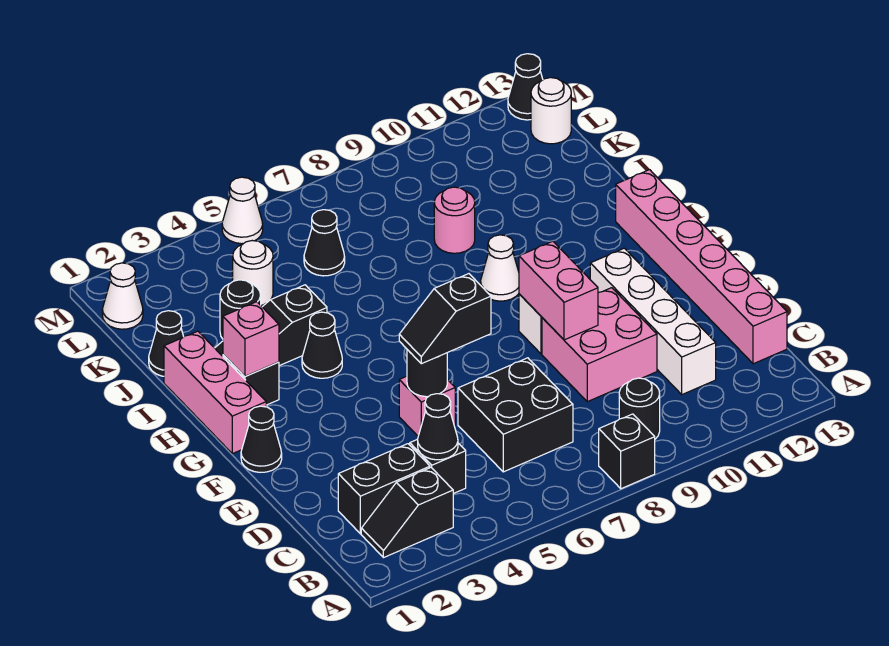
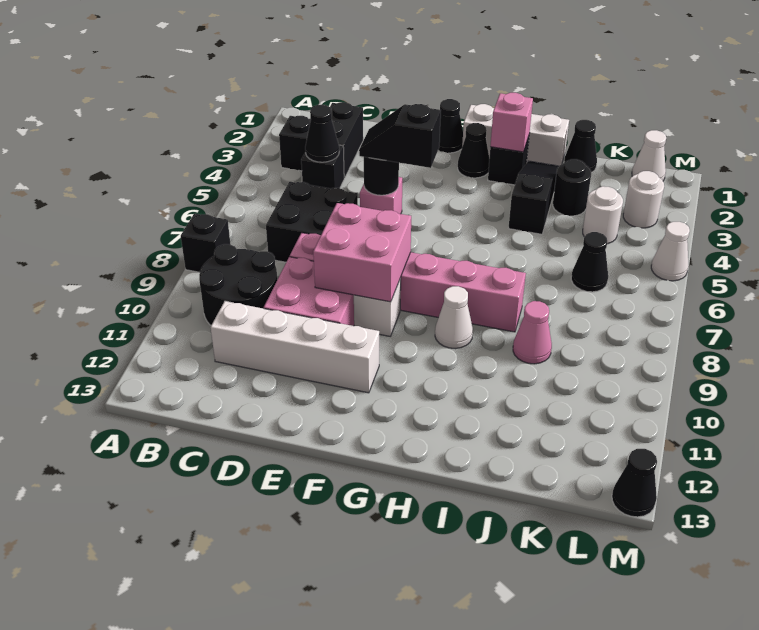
black 1x1 round brick [619,378,660,439] -> black 2x2 round brick [199,244,277,325]
pink 1x6 brick [616,170,787,364] -> pink 1x6 brick moved to [290,233,526,332]
black 1x2 slope [399,274,491,364] -> black 1x2 slope turned to [359,104,441,168]
pink 1x2 brick [519,241,598,340] -> pink 2x2 brick [313,203,411,302]
pink 1x3 brick [164,331,266,454] -> white 1x3 brick [462,104,569,166]
black 1x1 cone [302,312,342,378] -> black 1x1 cone moved to [458,123,489,178]
pink 1x1 round brick [434,187,475,253] -> pink 1x1 cone [513,301,552,364]
white 1x1 round brick [531,78,571,144] -> white 1x1 round brick moved to [623,171,664,228]

